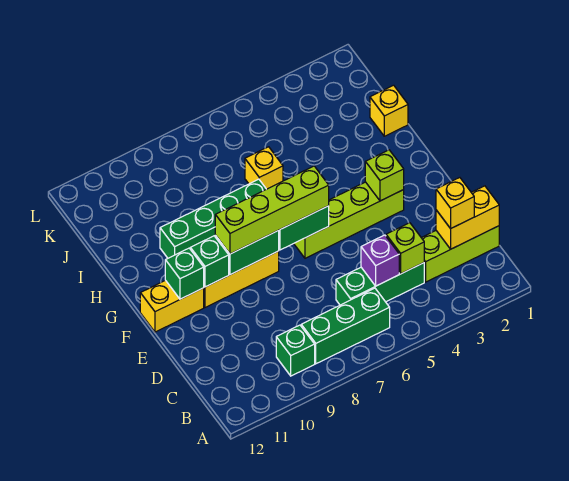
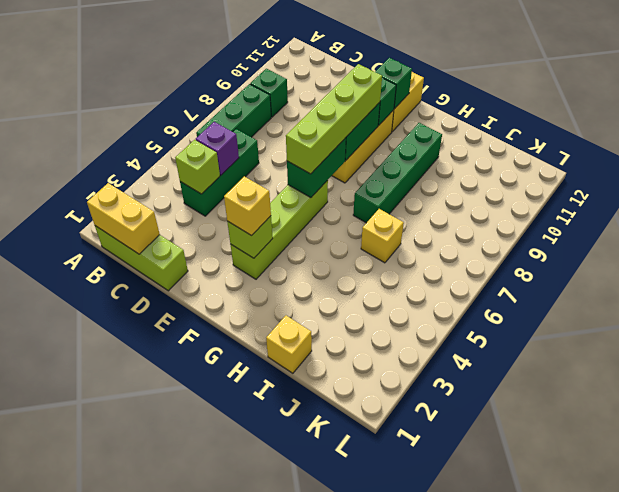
lime 1x3 brick [422,226,499,282] -> lime 1x3 brick turned to [95,226,188,291]
yellow 1x2 brick [436,186,499,249] -> yellow 1x2 brick turned to [87,183,160,254]
yellow 1x1 brick [436,178,474,229] -> yellow 1x1 brick moved to [224,176,271,236]

